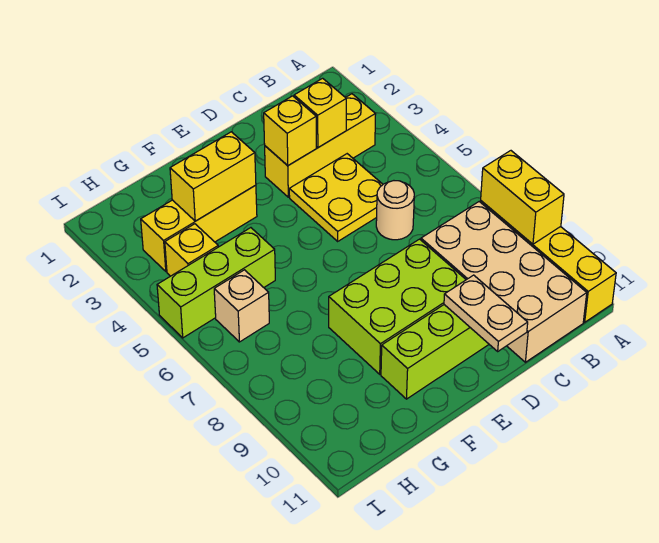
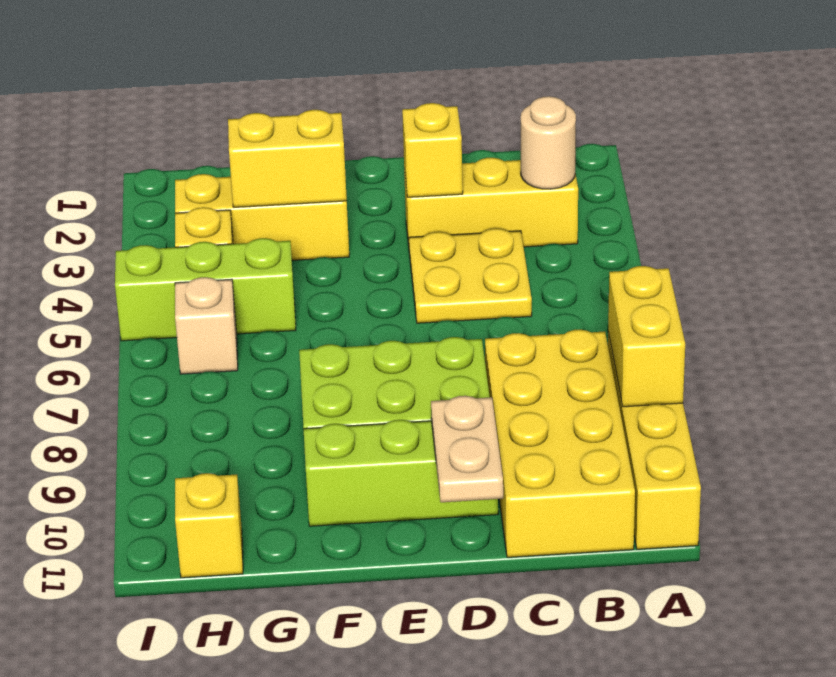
tan 2x4 brick [421,202,587,362] -> yellow 2x4 brick [485,329,635,557]
yellow 1x1 brick [294,78,346,148] -> yellow 1x1 brick moved to [175,473,243,578]
tan 1x1 round brick [376,181,414,240] -> tan 1x1 round brick moved to [520,96,576,189]

